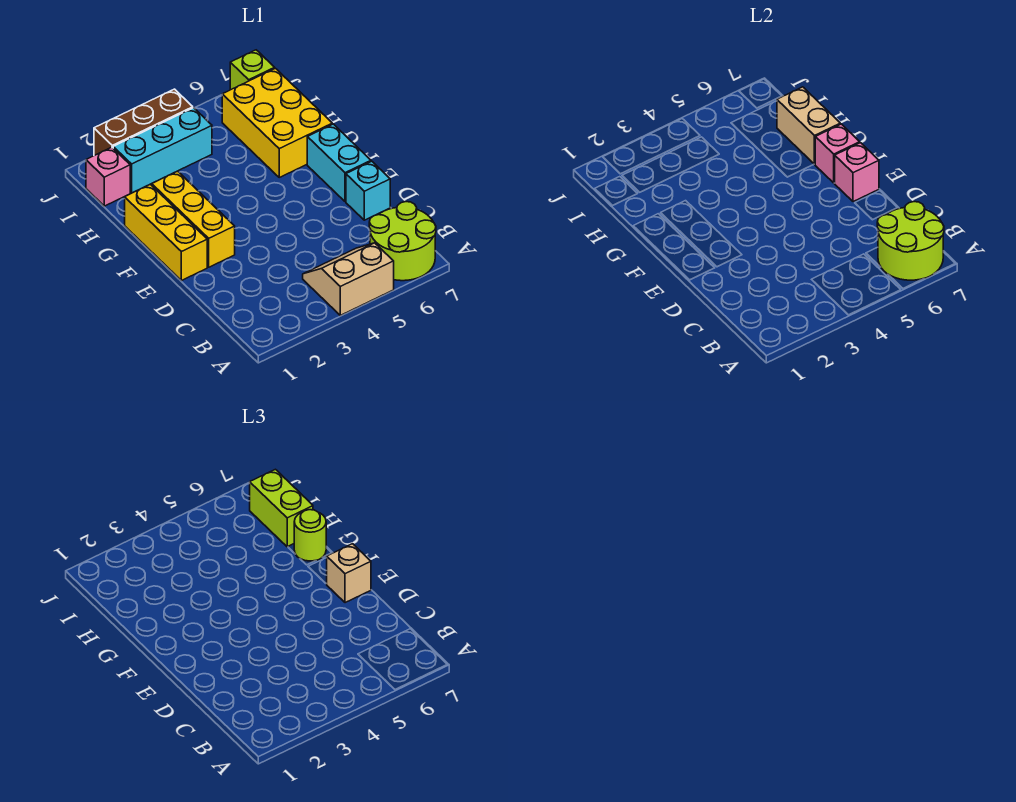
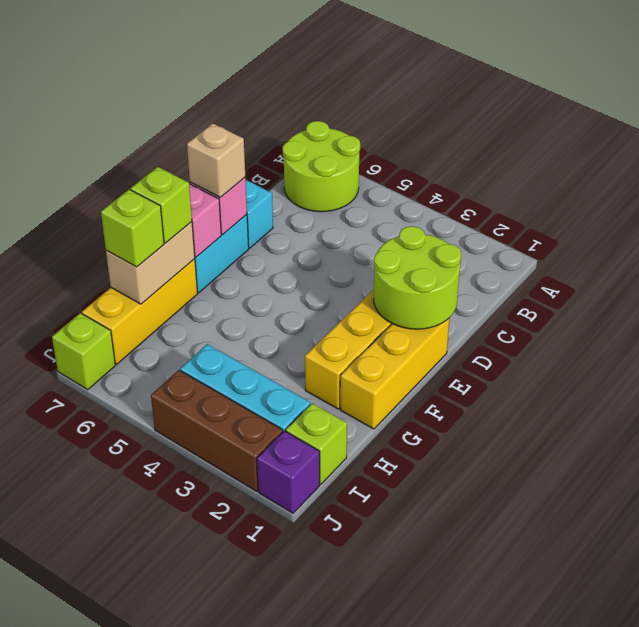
tan 2x2 slope [303,243,394,315] -> none
lime 2x2 round brick [877,202,944,280] -> lime 2x2 round brick moved to [374,226,461,329]
yellow 2x3 brick [222,68,332,177] -> yellow 1x3 brick [82,259,198,364]
lime 1x1 round brick [294,510,326,561] -> lime 1x1 brick [130,167,192,243]
lime 1x2 brick [250,469,313,547] -> lime 1x1 brick [101,190,164,267]
pink 1x1 brick [86,147,130,206] -> lime 1x1 brick [286,403,347,484]
none -> purple 1x1 brick [257,431,320,513]

